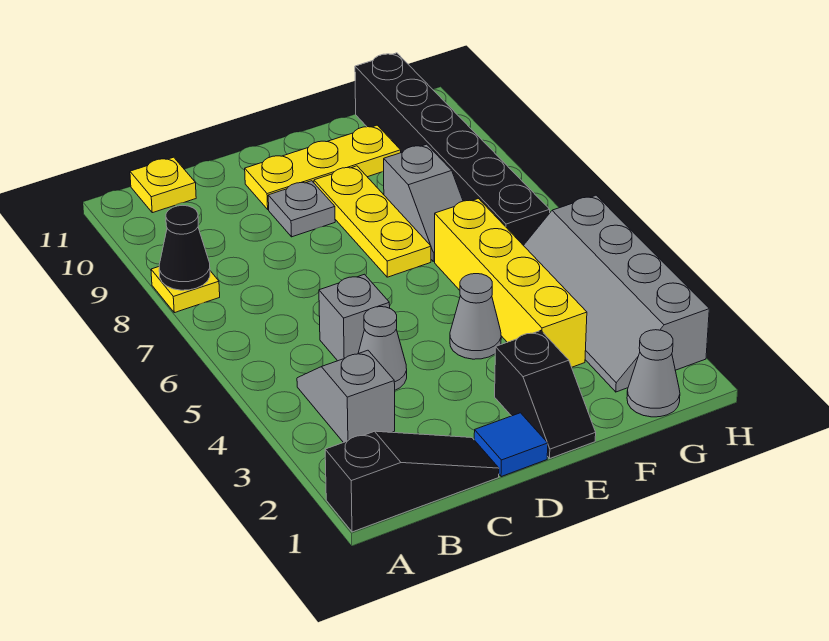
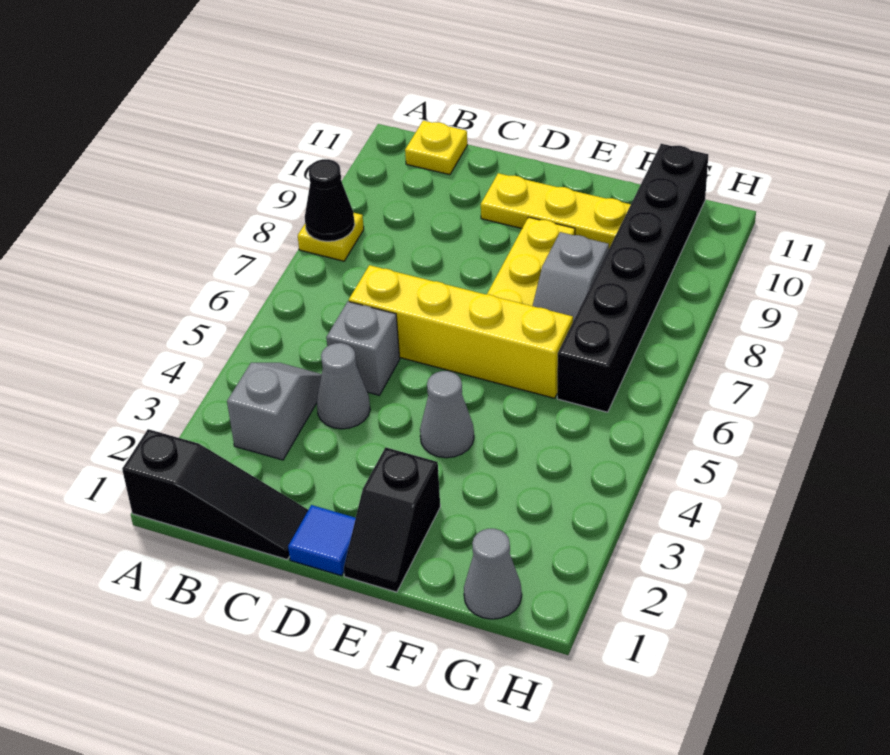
grey 1x1 plate [268,181,335,237] -> none
yellow 1x4 brick [435,199,587,367] -> yellow 1x4 brick turned to [349,265,573,398]
grey 2x4 slope [523,195,709,392] -> none

